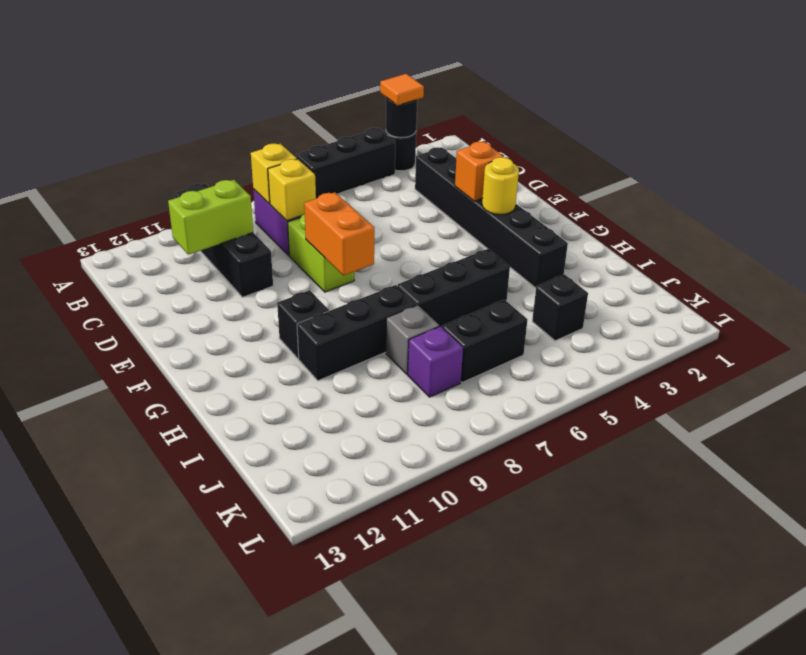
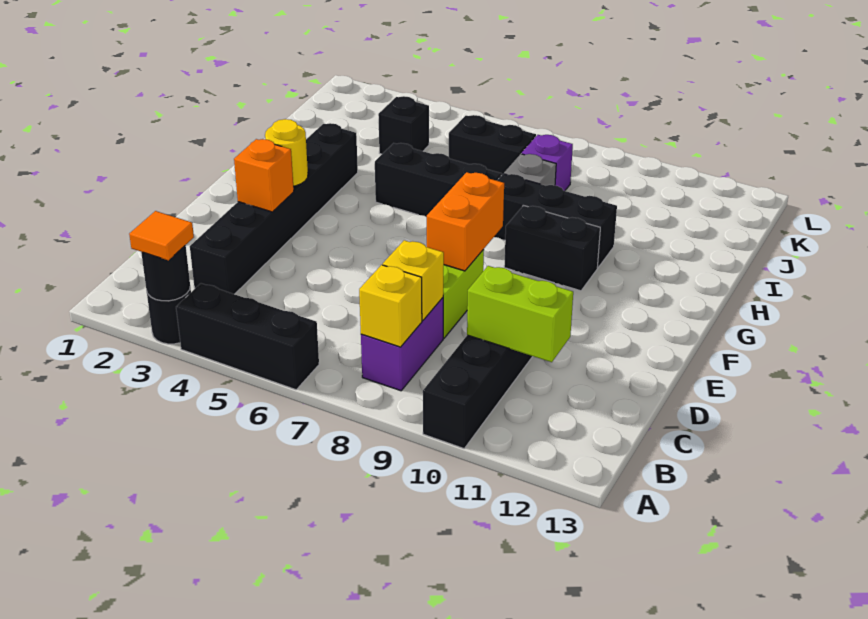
black 1x1 brick [277,290,329,358] -> black 1x2 brick [504,205,600,291]

